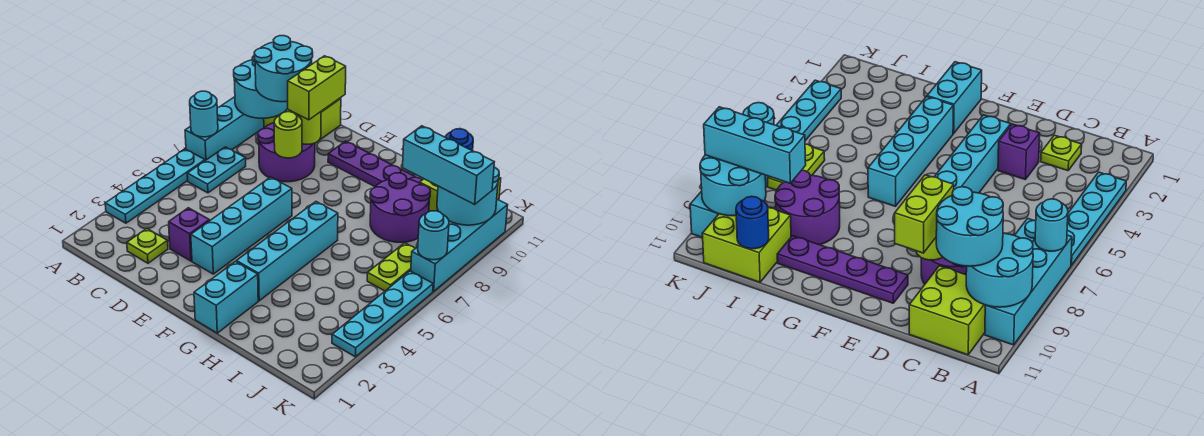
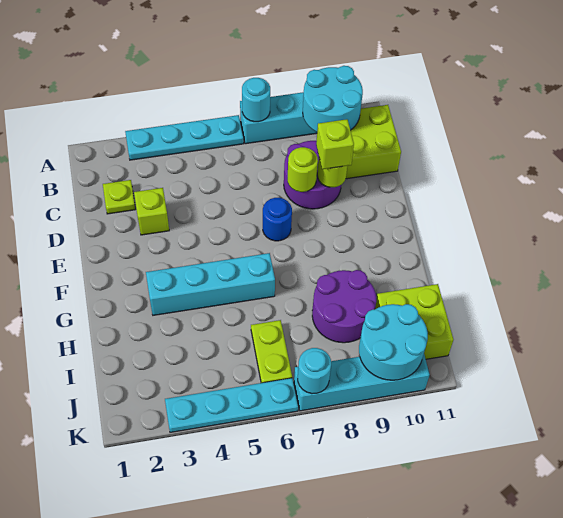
cyan 1x2 plate [187,147,246,193] -> none
cyan 2x2 round brick [254,36,313,102] -> none
purple 1x1 brick [169,208,210,261] -> lime 1x1 brick [134,188,169,235]
lime 1x2 brick [288,56,346,120] -> lime 1x1 brick [316,119,354,169]
cyan 1x4 brick [191,177,292,274] -> none
purple 1x4 plate [328,141,422,187] -> none
cyan 1x2 brick [194,262,258,333] -> none
cyan 1x3 brick [403,126,494,204] -> none
blue 1x1 round brick [445,129,473,151] -> blue 1x1 round brick moved to [263,198,292,241]
lime 1x2 plate [367,243,415,291] -> lime 1x2 plate turned to [251,320,292,383]

